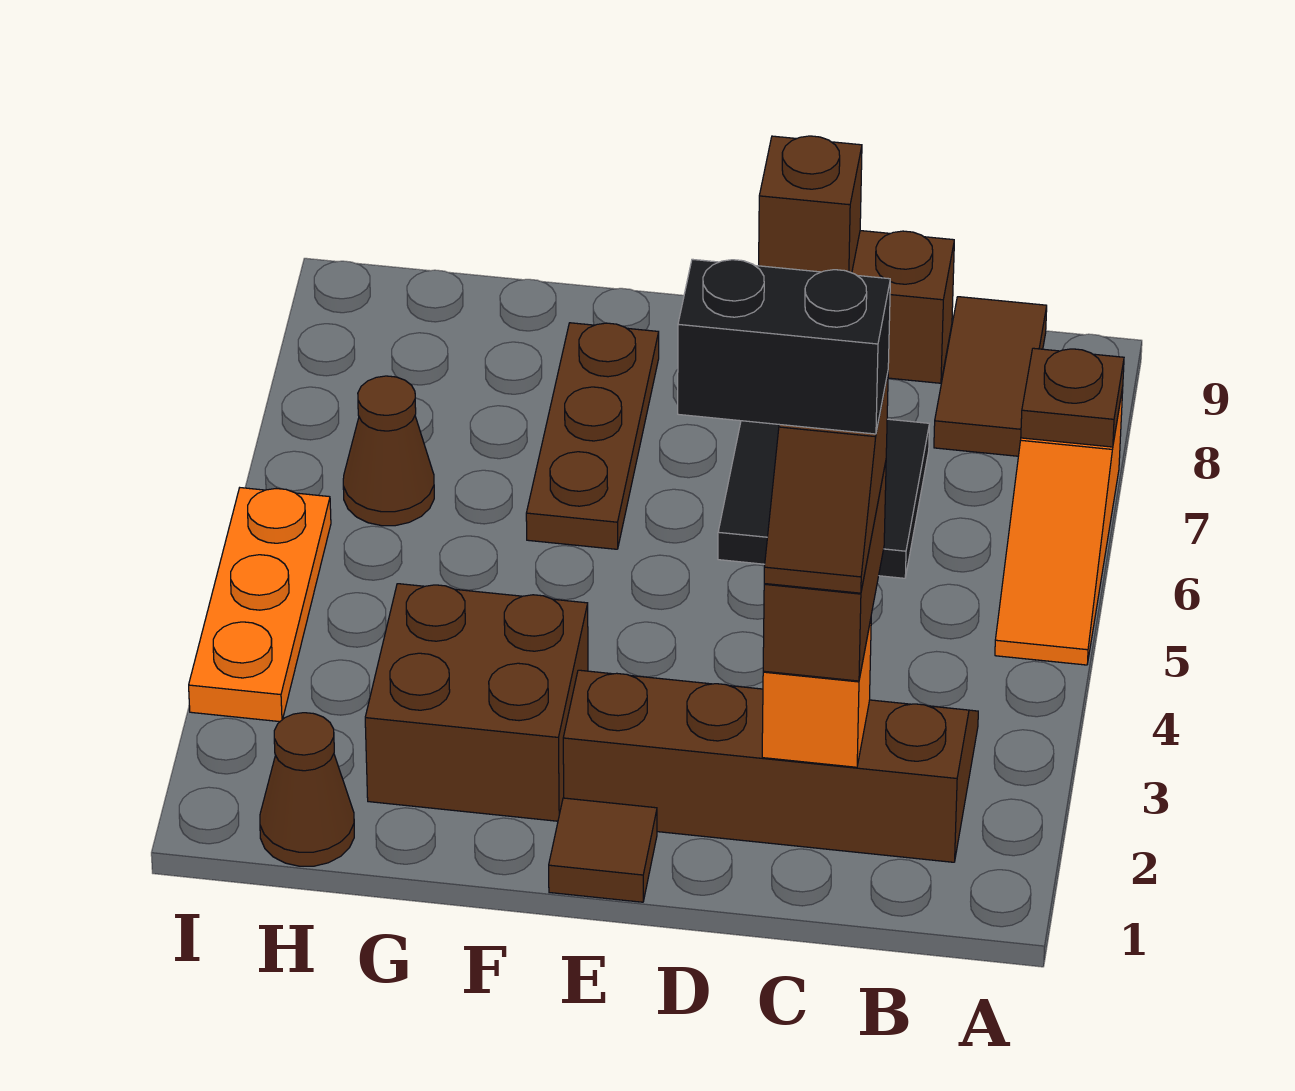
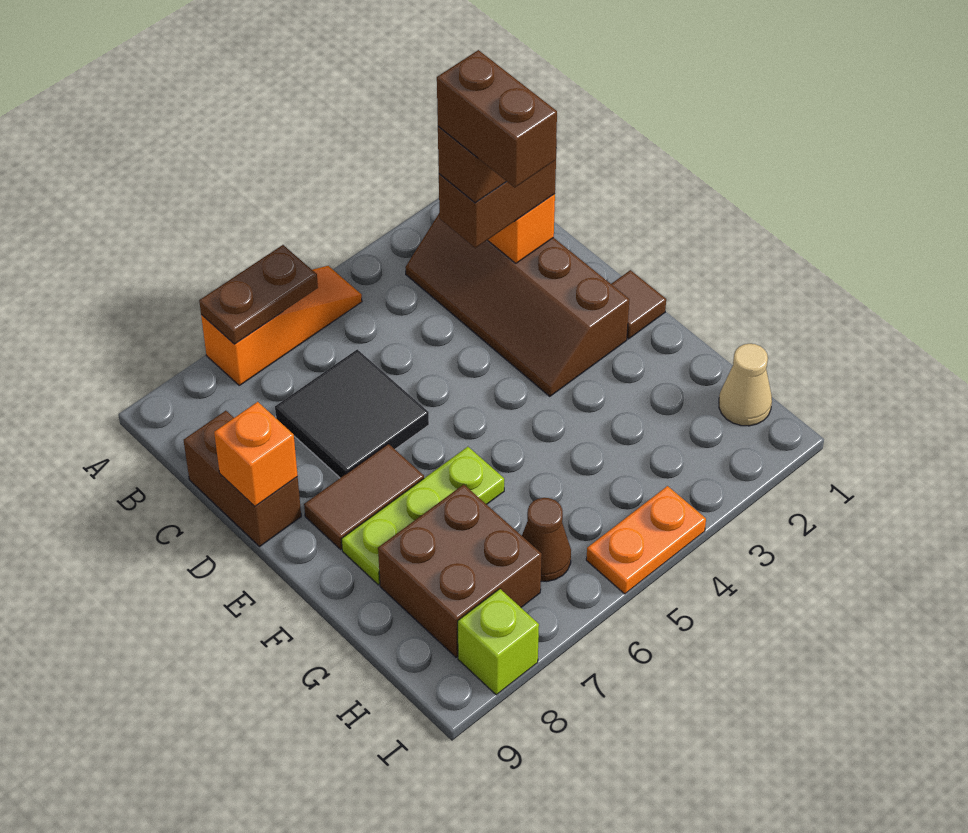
brown 1x1 plate [1021,348,1124,447] -> brown 1x2 plate [199,245,318,344]
brown 1x2 tile [934,297,1047,456] -> brown 1x2 tile moved to [304,444,424,549]
black 1x2 brick [678,259,890,434] -> brown 1x2 brick [437,50,557,187]
brown 1x1 brick [759,136,862,273] -> orange 1x1 brick [214,402,298,506]
brown 2x2 brick [365,584,588,821] -> brown 2x2 brick moved to [378,484,542,657]
brown 1x3 plate [526,323,659,549] -> lime 1x3 plate [341,447,504,585]
brown 1x1 cone [260,713,354,866] -> tan 1x1 cone [719,344,772,426]
orange 1x3 plate [189,488,331,722] -> orange 1x2 plate [586,486,706,594]
none -> lime 1x1 brick [458,589,539,695]

